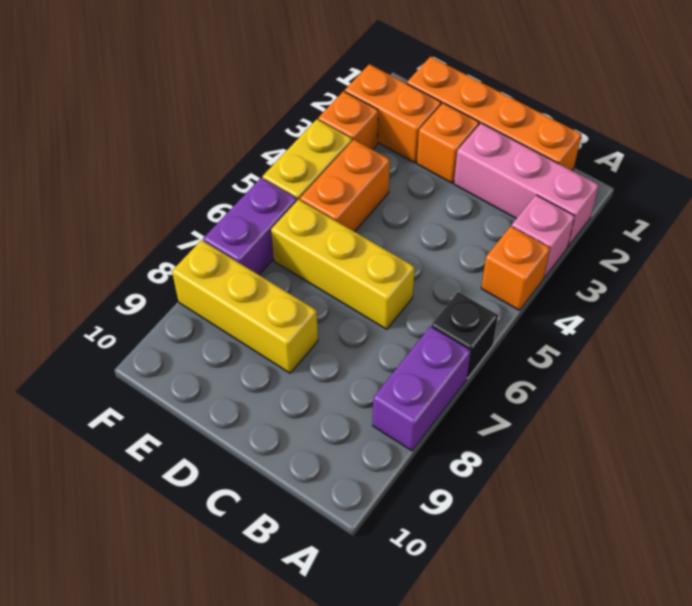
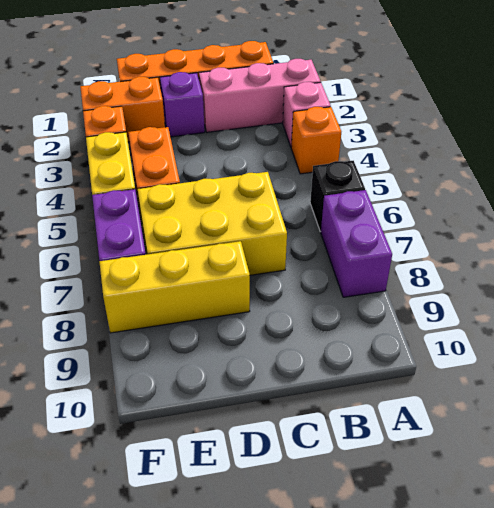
yellow 1x3 brick [271,199,415,329] -> yellow 2x3 brick [138,172,287,275]
orange 1x1 brick [417,103,479,183] -> purple 1x1 brick [160,72,205,137]

